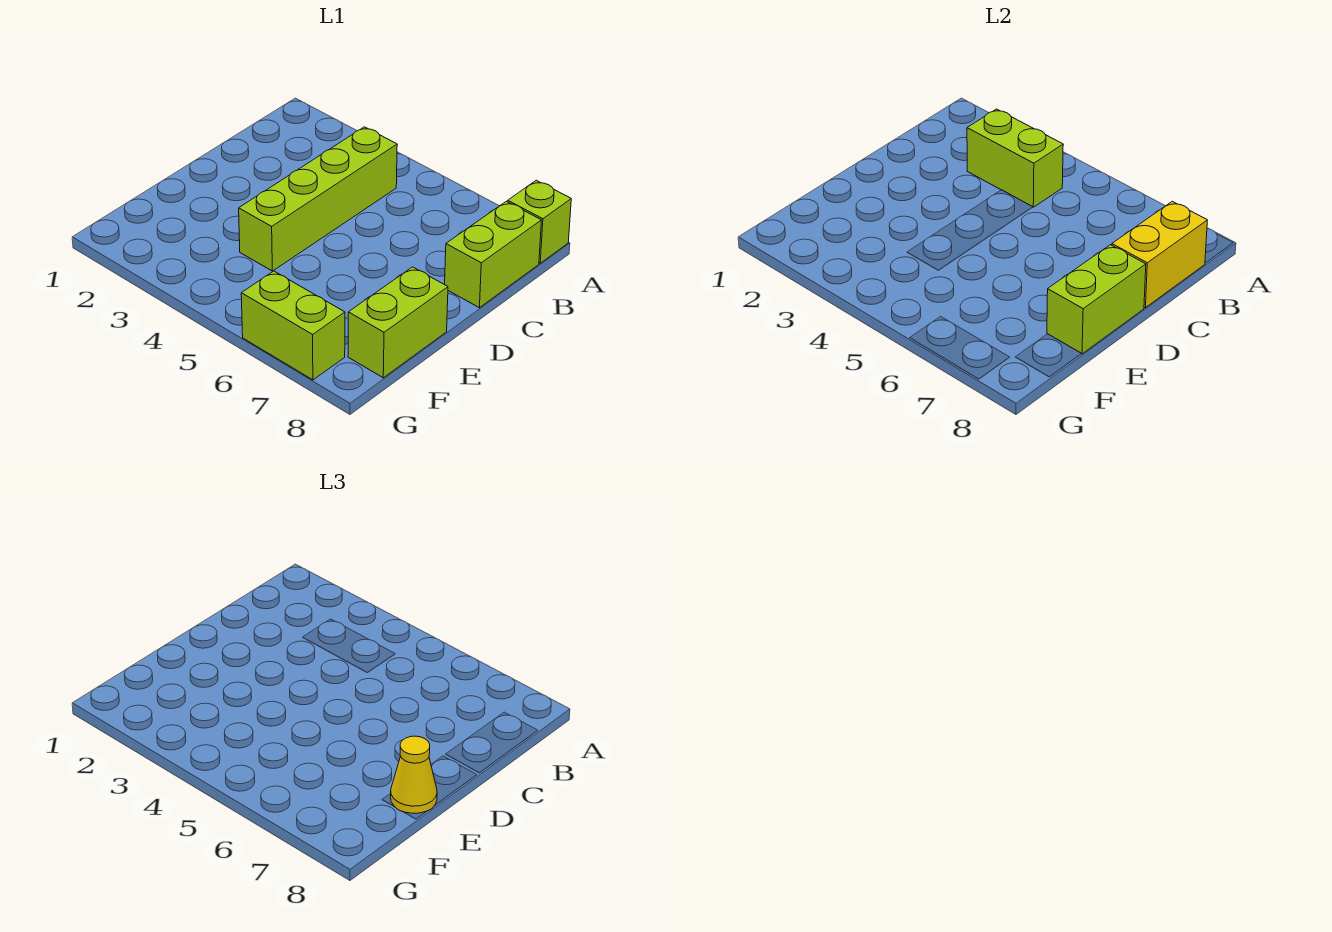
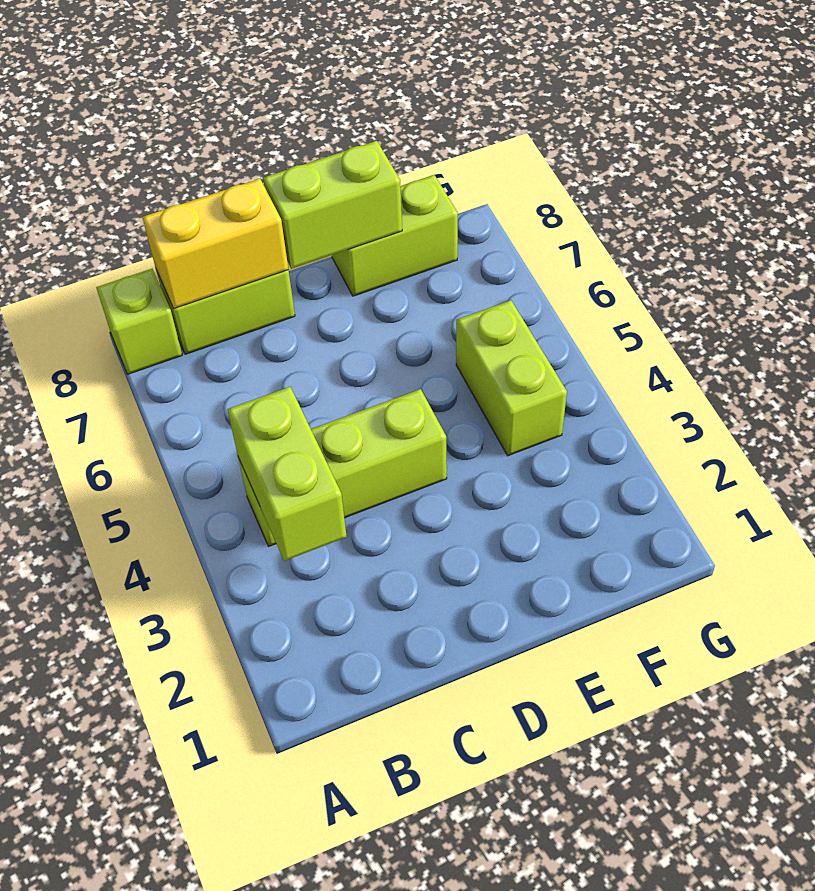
lime 1x4 brick [239,127,397,271] -> lime 1x3 brick [238,389,447,546]
yellow 1x1 cone [391,736,437,813] -> none
lime 1x2 brick [241,271,345,380] -> lime 1x2 brick moved to [456,300,567,456]

